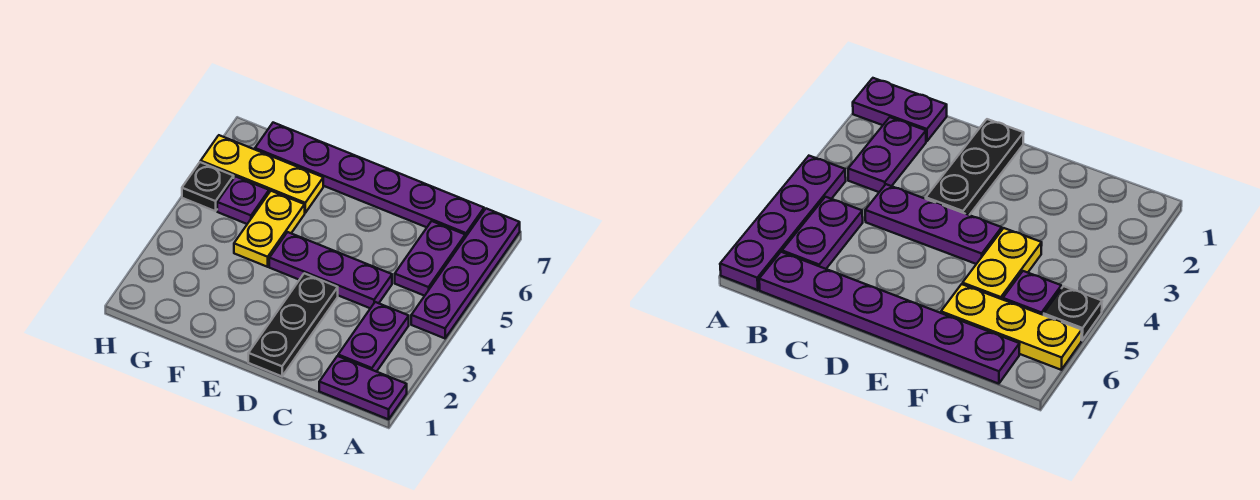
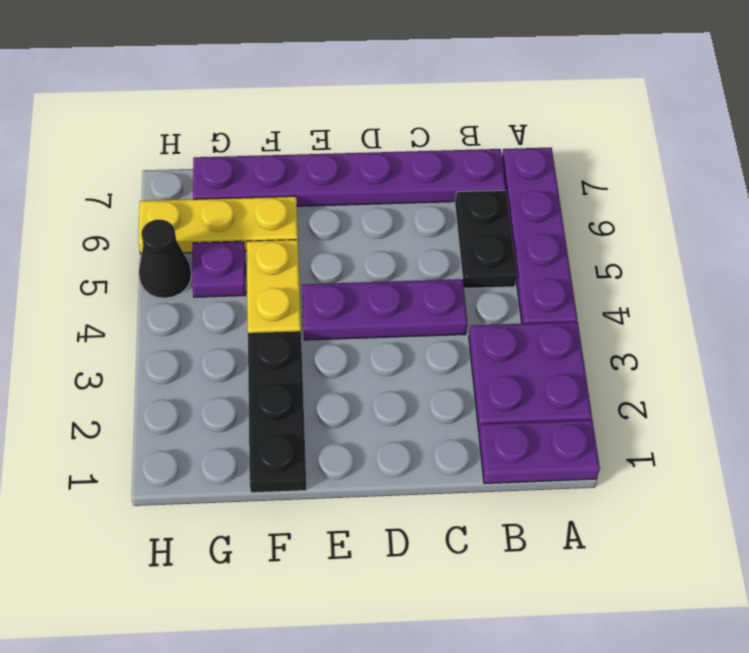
purple 1x2 plate [338,302,409,372] -> purple 2x2 plate [469,322,592,431]
purple 1x2 plate [395,221,465,296] -> black 1x2 plate [455,190,517,288]
black 1x3 plate [248,273,338,376] -> black 1x3 plate moved to [248,331,307,493]
black 1x1 plate [182,162,234,211] -> black 1x1 cone [139,220,191,298]

